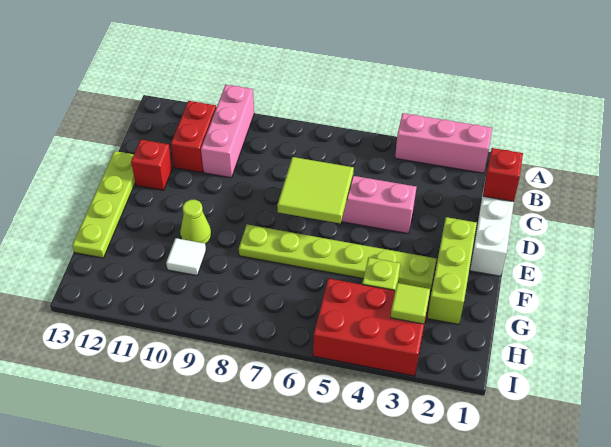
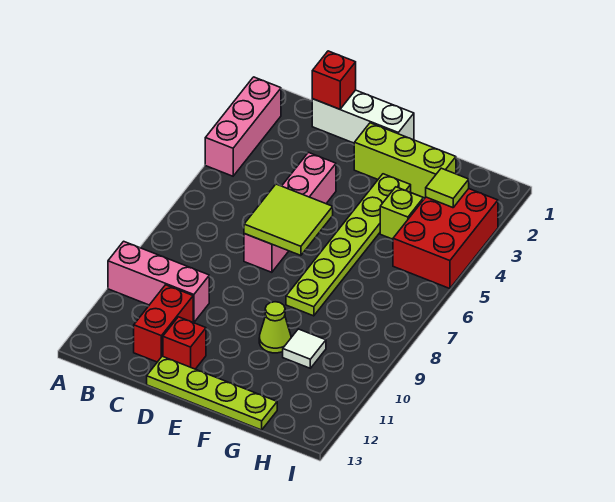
red 1x2 brick [171,101,216,173] -> red 1x2 brick turned to [134,285,193,362]

